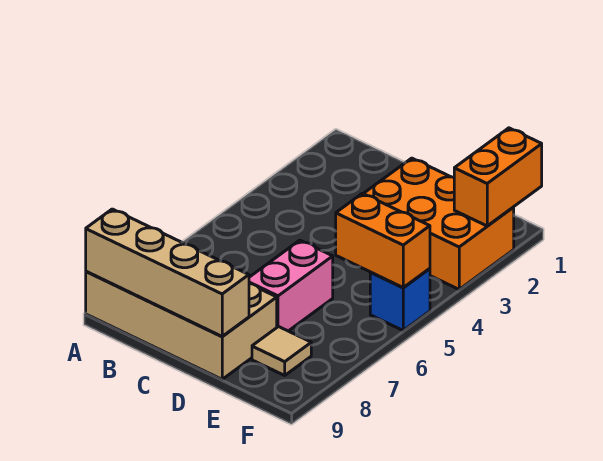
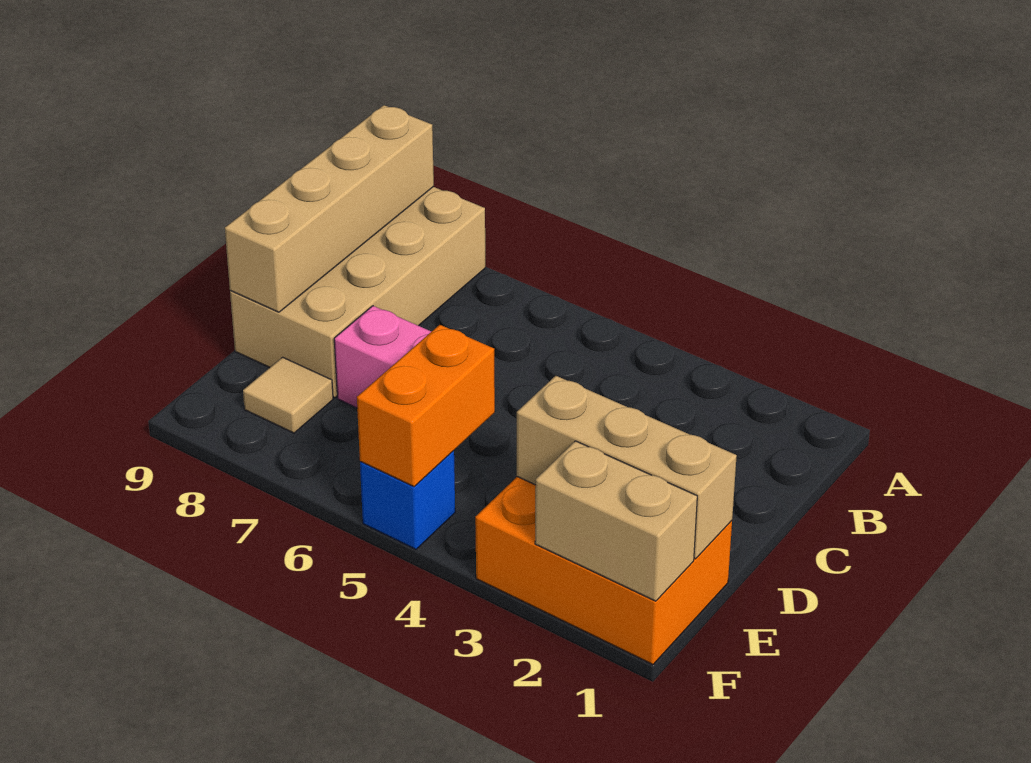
orange 2x3 brick [364,158,514,289] -> orange 2x3 brick turned to [475,477,732,665]
none -> tan 1x3 brick [517,376,737,559]
orange 1x2 brick [454,128,542,226] -> tan 1x2 brick [535,441,697,601]

